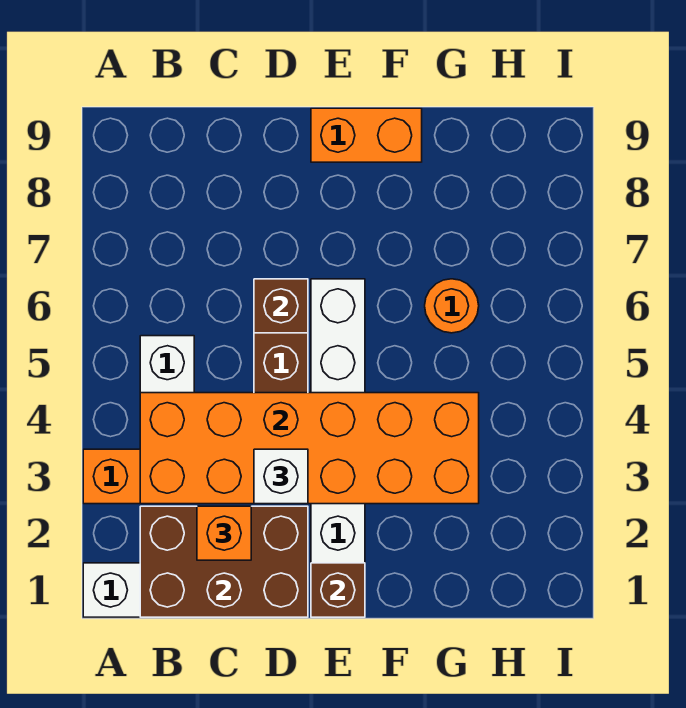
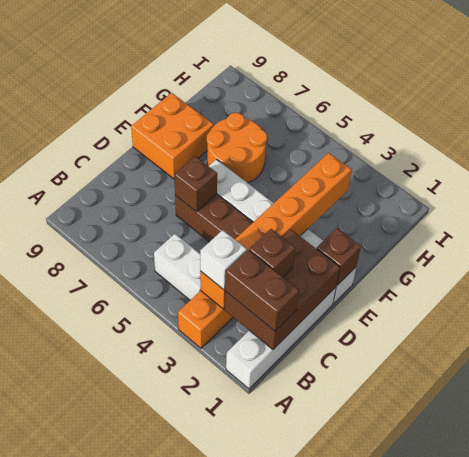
none -> brown 1x2 brick [225,250,299,331]
orange 2x6 brick [140,393,479,504] -> orange 1x6 brick [200,153,352,309]
orange 1x1 brick [197,506,251,560] -> brown 1x1 brick [249,229,295,277]
white 1x1 brick [254,449,308,504] -> white 1x1 brick moved to [200,230,247,290]
orange 1x2 brick [311,108,422,162] -> orange 2x2 brick [131,93,214,179]
orange 1x1 round brick [425,279,479,333] -> orange 2x2 round brick [207,113,267,183]

